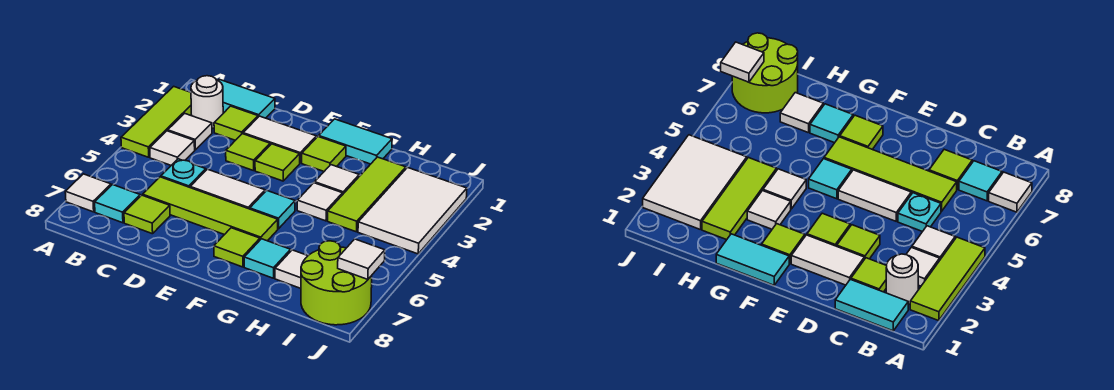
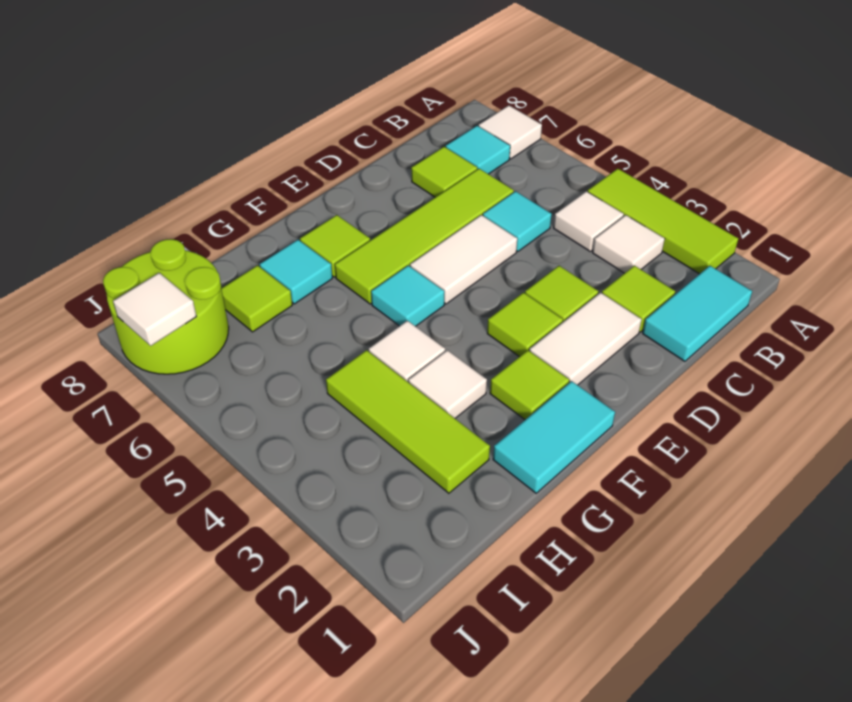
white 1x1 round brick [191,76,223,128] -> none
cyan 1x1 plate [161,159,206,187] -> cyan 1x1 tile [483,191,552,252]
white 1x1 tile [275,250,308,288] -> lime 1x1 tile [221,265,292,332]
white 2x3 tile [358,167,467,254] -> none

